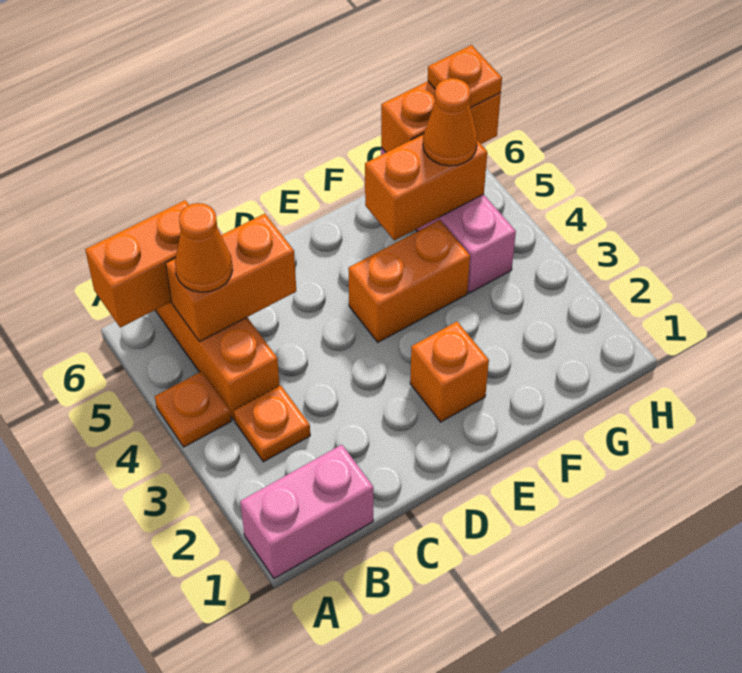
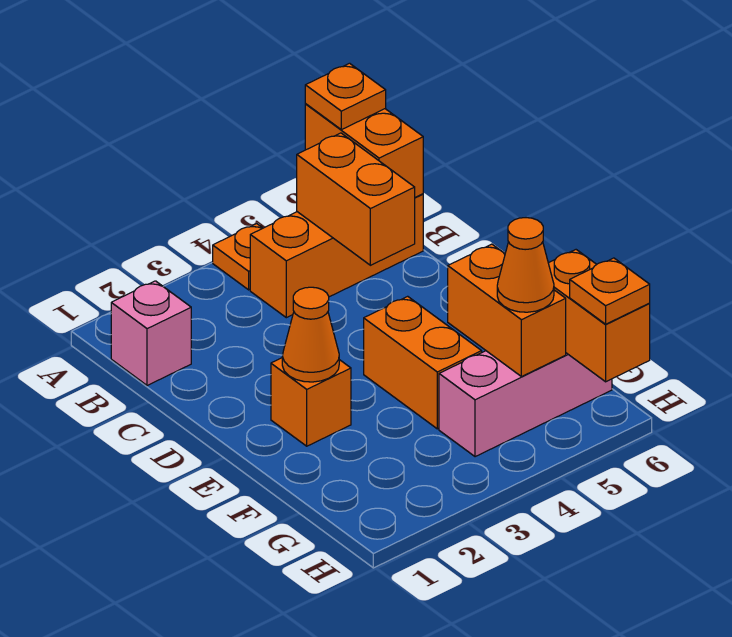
pink 1x2 brick [240,445,373,579] -> pink 1x1 brick [111,281,191,386]
orange 1x1 plate [234,385,310,462] -> orange 1x1 plate moved to [305,63,386,130]
orange 1x1 cone [175,203,233,292] -> orange 1x1 cone moved to [282,287,339,382]

